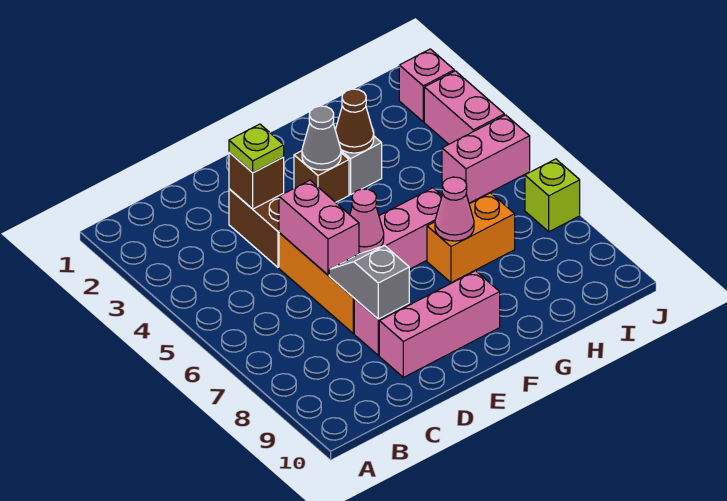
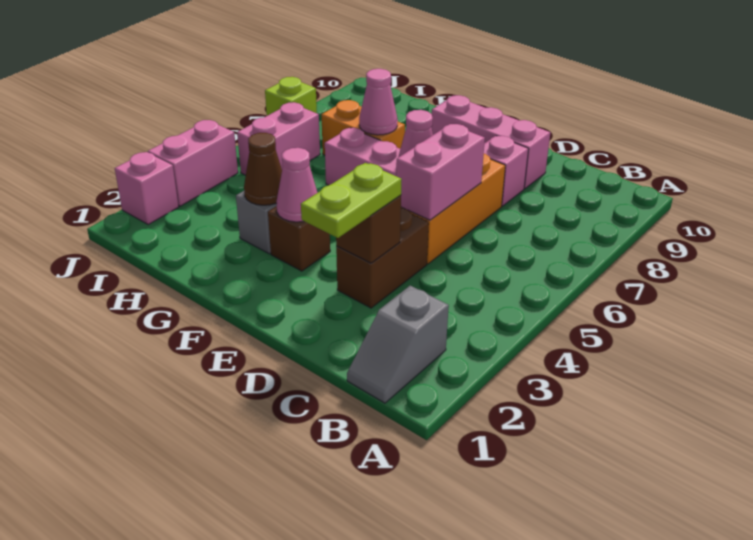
lime 1x1 plate [229,124,284,173] -> lime 1x2 plate [301,163,402,238]
grey 1x2 slope [329,246,409,319] -> grey 1x2 slope moved to [347,286,449,403]
grey 1x1 cone [302,106,341,170] -> pink 1x1 cone [276,148,317,222]
pink 1x2 brick [442,115,530,203] -> pink 1x2 brick turned to [237,102,320,175]

